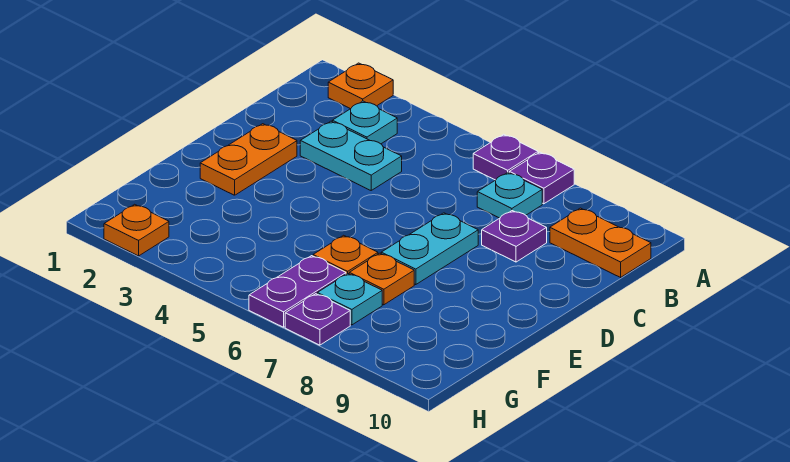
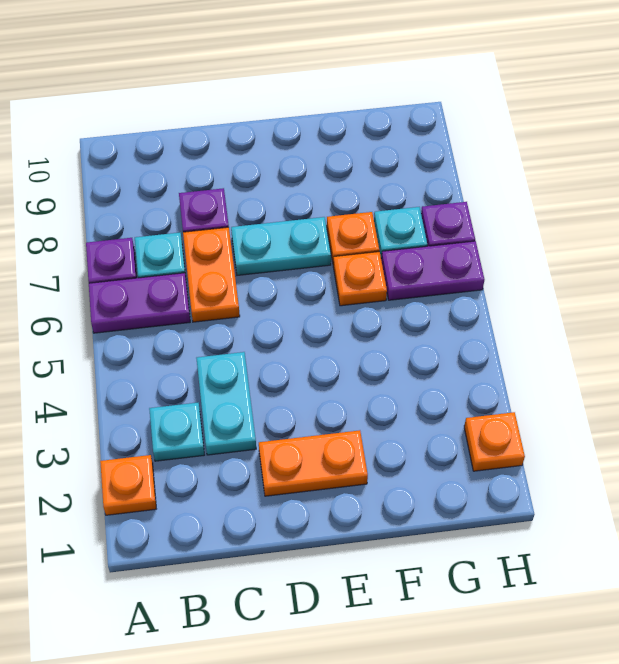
purple 1x1 plate [473,134,538,180] -> purple 1x2 plate [89,273,190,333]
orange 1x2 plate [550,208,651,277] -> orange 1x2 plate moved to [183,227,240,322]

